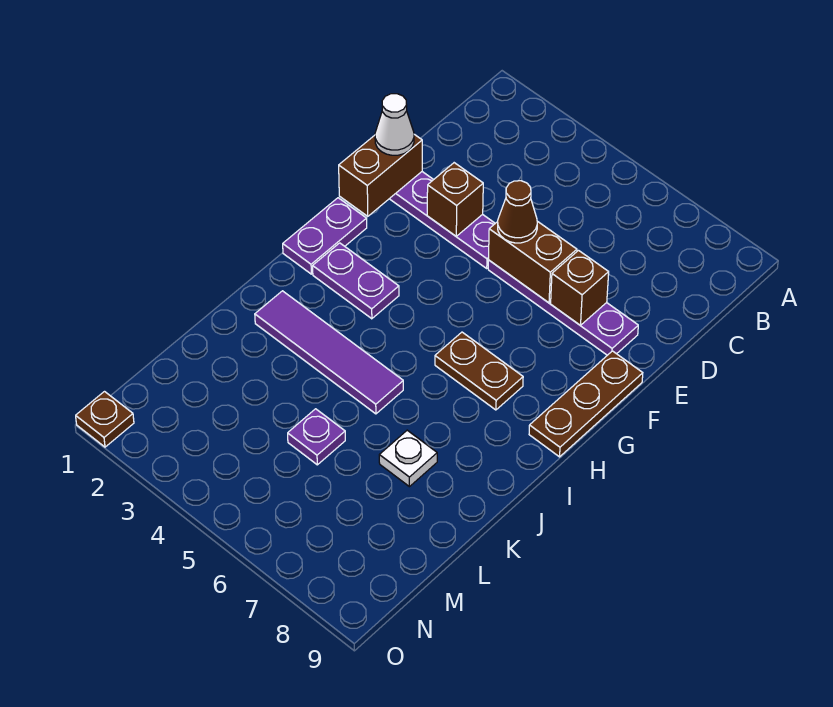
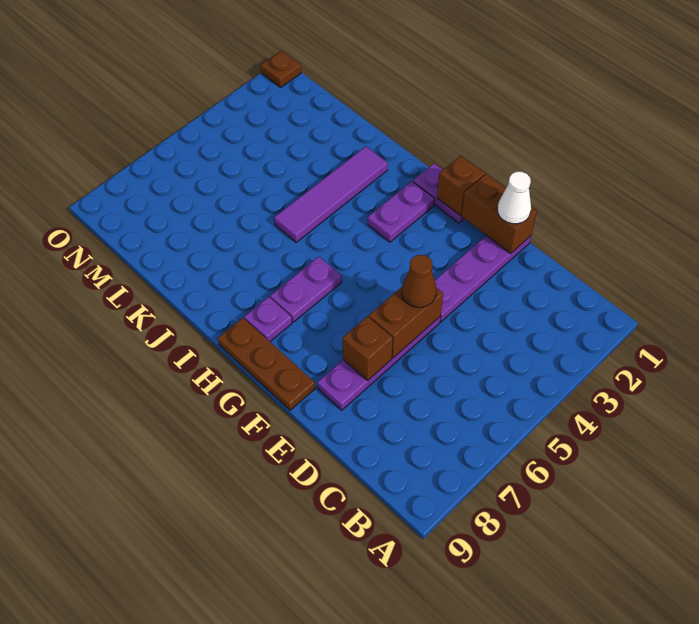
brown 1x1 brick [427,163,483,236] -> brown 1x1 brick moved to [437,156,485,215]
brown 1x2 plate [435,332,523,410] -> purple 1x2 plate [270,257,342,322]
white 1x1 plate [379,430,437,487] -> none
purple 1x1 plate [288,409,345,465] -> purple 1x1 plate moved to [244,297,292,342]

